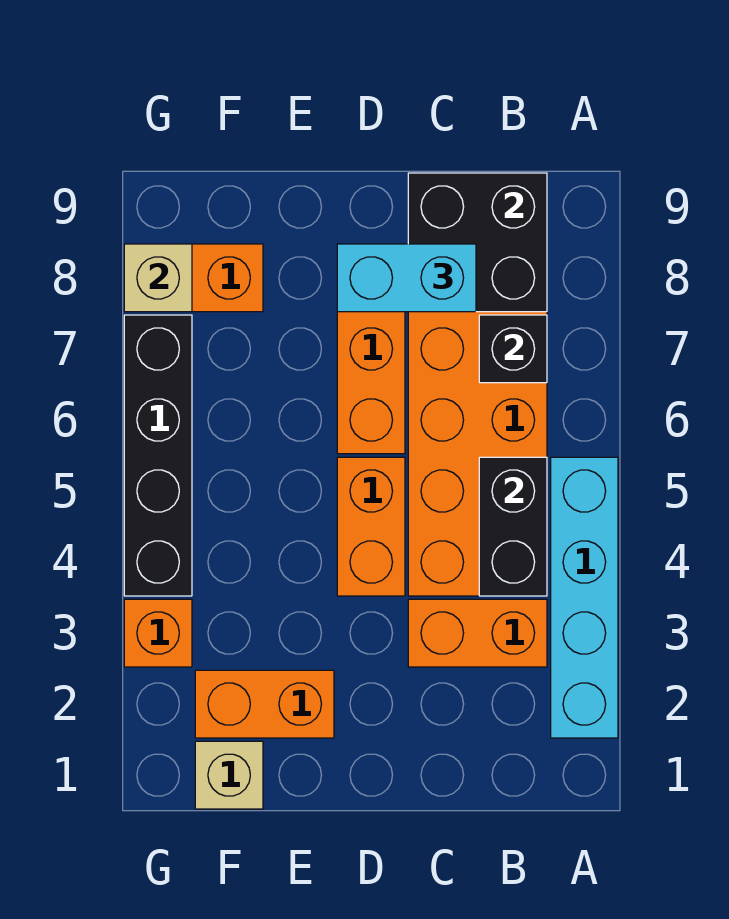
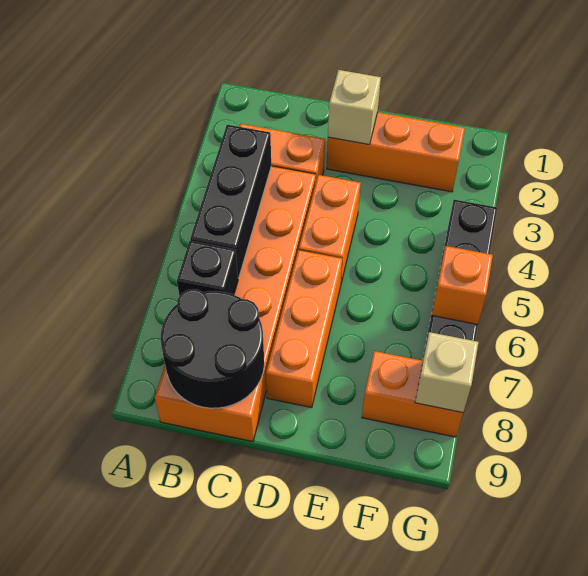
cyan 1x4 brick [551,457,618,738] -> none
black 1x2 brick [479,457,547,596] -> black 1x3 brick [190,125,271,278]
black 2x2 brick [408,173,547,312] -> black 2x2 round brick [160,289,264,408]
cyan 1x2 brick [337,244,476,312] -> none
orange 1x2 brick [195,670,334,738] -> orange 1x3 brick [327,112,465,192]
tan 1x1 brick [195,741,263,809] -> tan 1x1 brick moved to [328,70,381,144]
orange 1x1 brick [124,599,192,667] -> orange 1x1 brick moved to [432,246,493,324]

